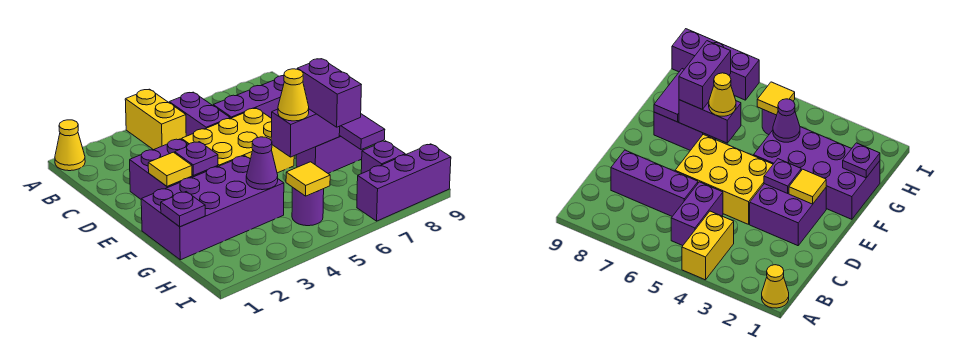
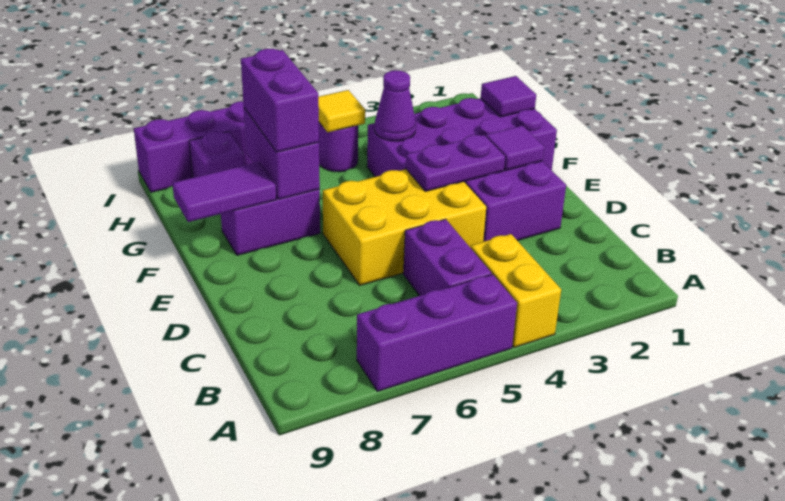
yellow 1x1 cone [55,120,85,171] -> none
purple 1x3 brick [213,76,284,118] -> purple 1x3 brick moved to [357,274,517,391]
yellow 1x1 tile [148,152,192,186] -> purple 1x1 tile [486,125,544,170]
purple 1x1 plate [175,142,218,175] -> purple 1x2 plate [406,135,505,191]
purple 1x2 brick [271,109,340,157] -> purple 1x2 brick turned to [244,108,320,199]
yellow 1x1 cone [278,69,309,121] -> none
purple 1x2 tile [339,114,385,150] -> purple 1x2 tile turned to [172,162,276,222]
purple 1x1 plate [161,192,205,227] -> purple 1x1 tile [481,76,536,117]

